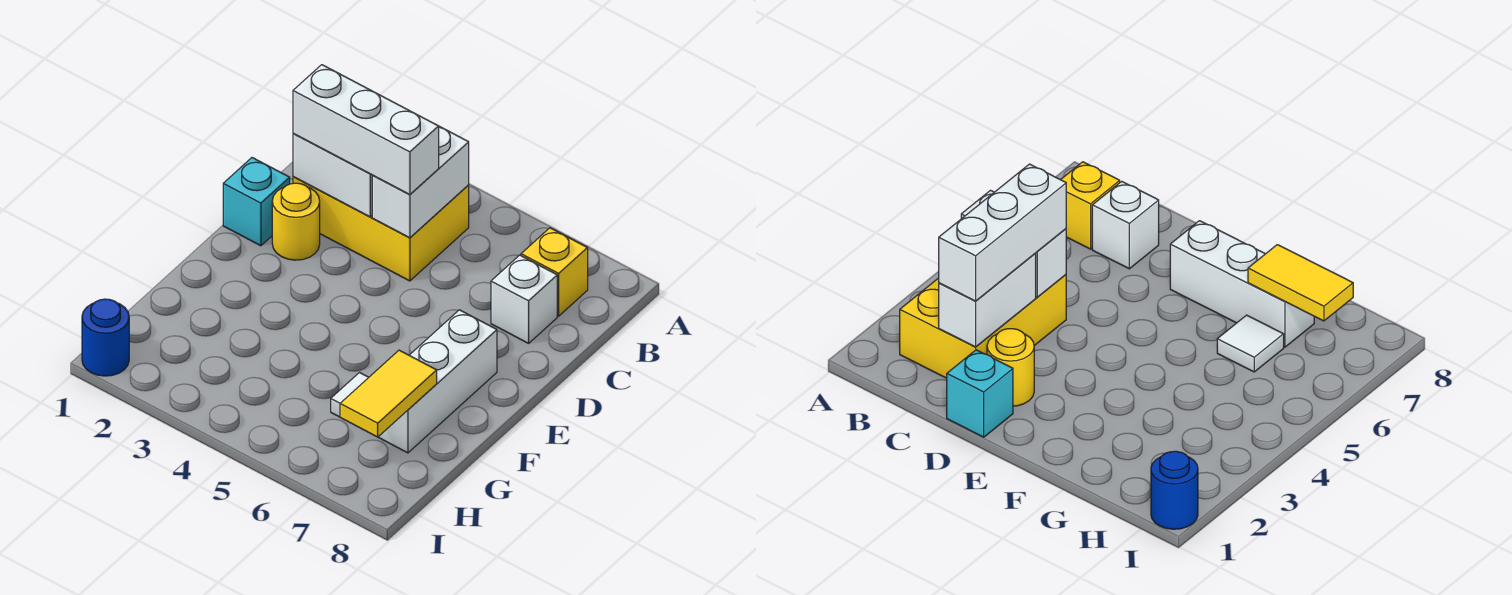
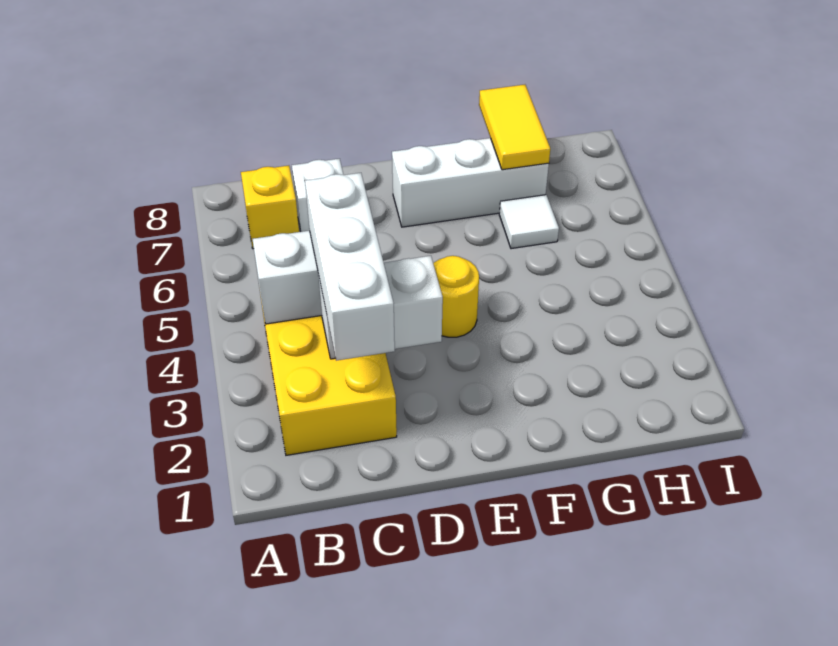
white 1x2 brick [293,134,372,217] -> white 1x2 brick turned to [318,256,443,359]
cyan 1x1 brick [223,158,290,246] -> none
yellow 1x1 round brick [272,183,320,260] -> yellow 1x1 round brick moved to [433,256,479,337]
yellow 1x2 tile [340,350,437,437] -> yellow 1x2 tile turned to [479,85,550,170]
blue 1x1 round brick [82,299,129,376] -> none

